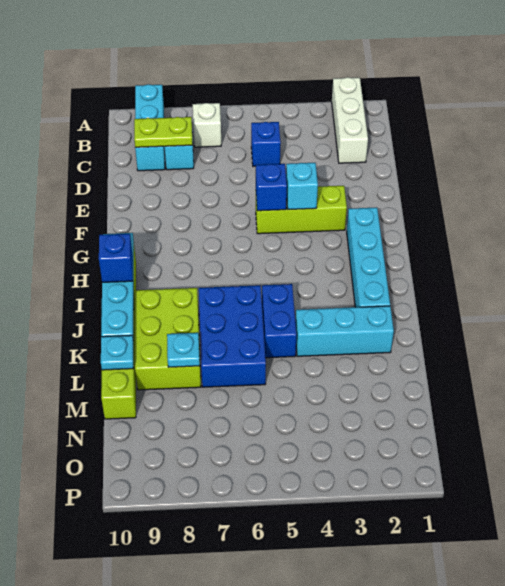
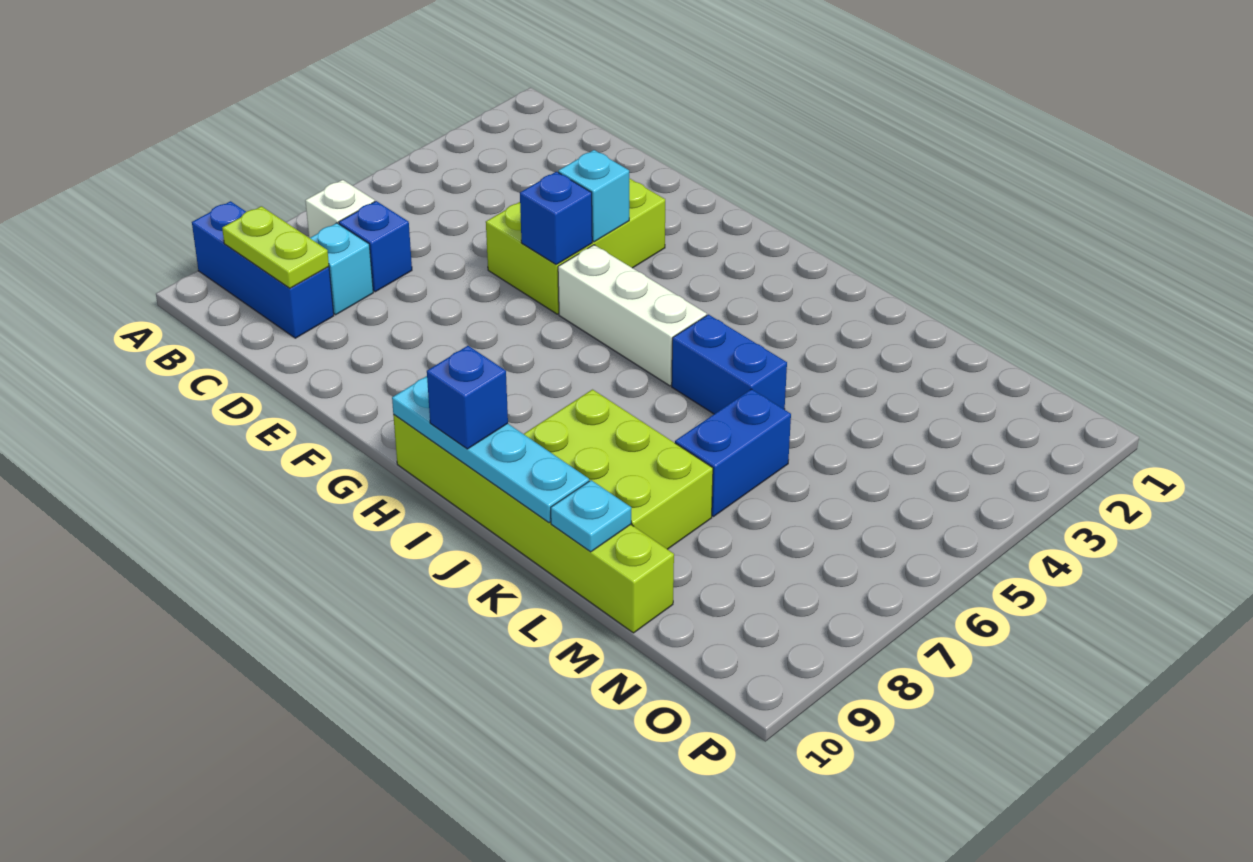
white 1x3 brick [332,77,368,163] -> white 1x3 brick moved to [558,245,707,386]
cyan 1x3 brick [135,84,165,171] -> blue 1x3 brick [192,201,334,338]
blue 1x1 brick [251,122,281,166] -> blue 1x1 brick moved to [339,201,412,292]
lime 1x2 plate [134,117,193,148] -> lime 1x2 plate turned to [222,206,329,288]
lime 1x3 brick [256,186,347,234] -> lime 2x3 brick [486,178,665,314]
cyan 1x4 brick [347,207,390,307] -> none
blue 2x3 brick [199,285,266,387] -> blue 1x2 brick [675,389,791,517]
cyan 1x3 brick [295,306,394,356] -> none
cyan 1x1 plate [167,333,200,367] -> none

